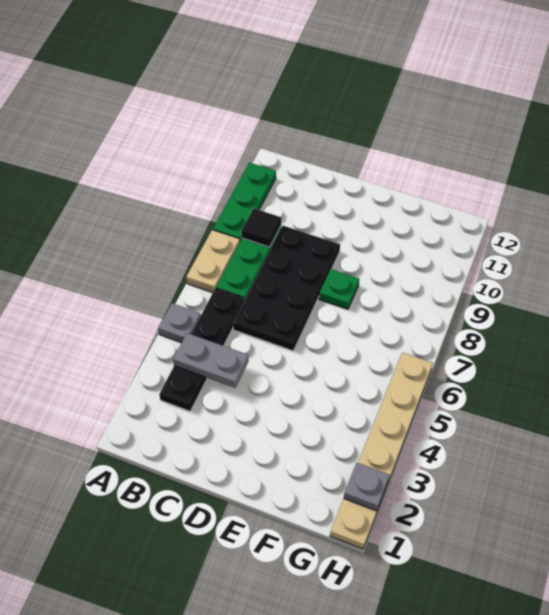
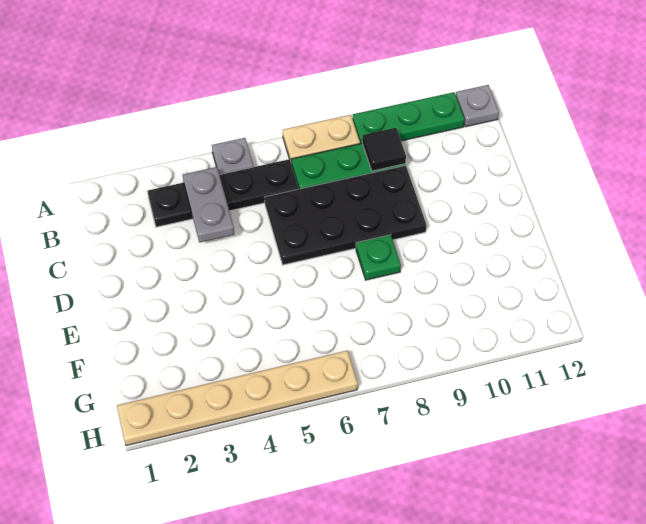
grey 1x1 plate [344,463,390,511] -> grey 1x1 plate moved to [456,85,499,127]

